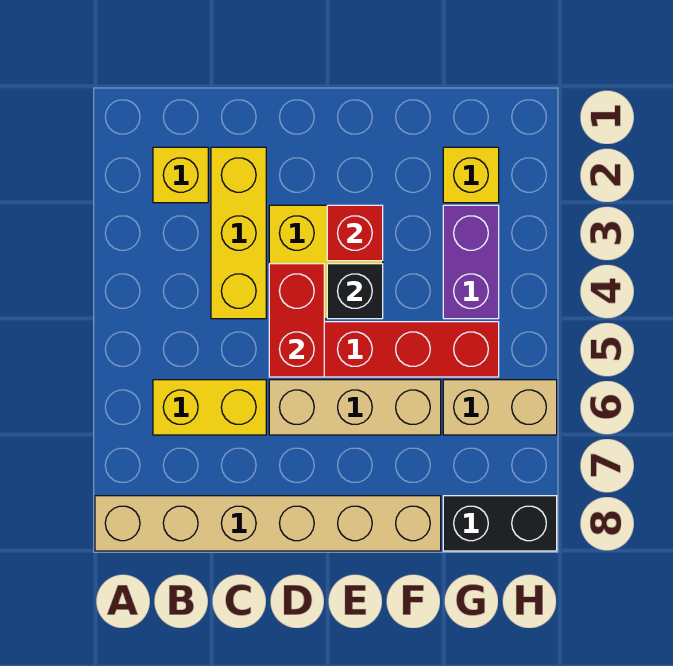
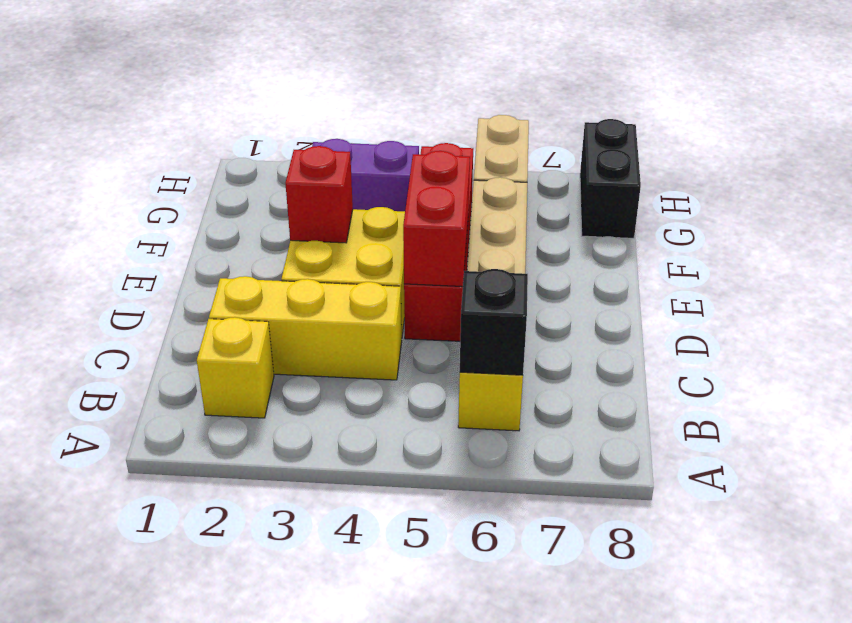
tan 1x6 brick [95,496,441,551] -> none
red 1x2 brick [269,264,324,377] -> red 1x2 brick turned to [403,151,470,287]
black 1x1 brick [327,264,383,319] -> black 1x1 brick moved to [460,269,528,375]
yellow 1x1 brick [443,147,499,203] -> none

